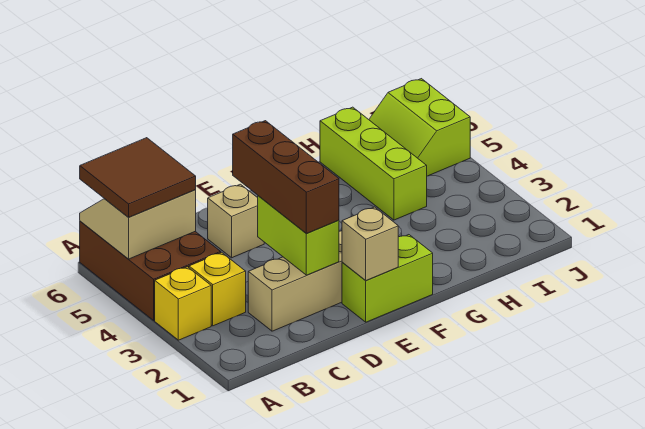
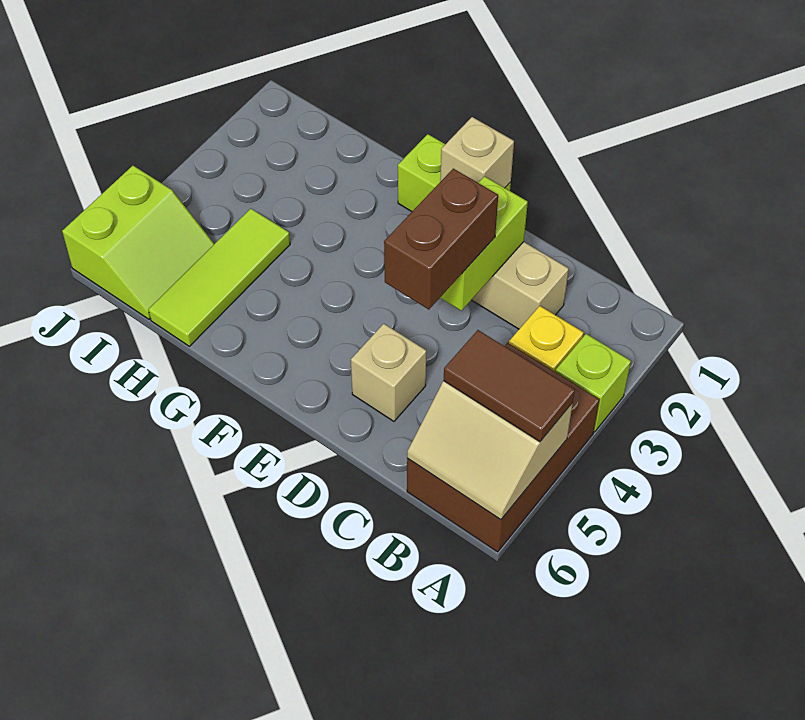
yellow 1x1 brick [155,267,211,340] -> lime 1x1 brick [555,334,631,432]
brown 2x2 tile [80,138,196,218] -> brown 1x2 tile [444,330,575,442]
brown 1x3 brick [233,121,339,234] -> brown 1x2 brick [384,169,498,310]
lime 1x3 brick [320,107,427,220] -> lime 1x3 tile [149,209,290,346]

